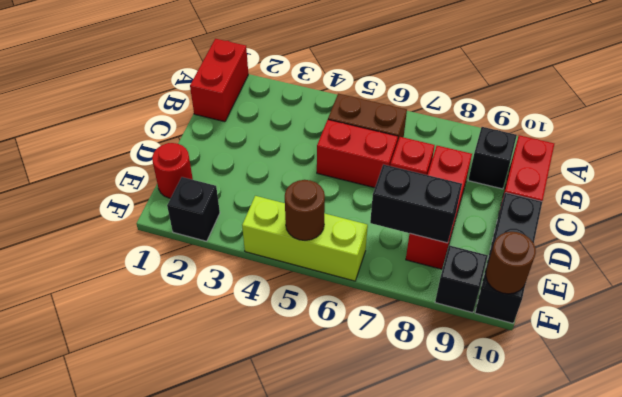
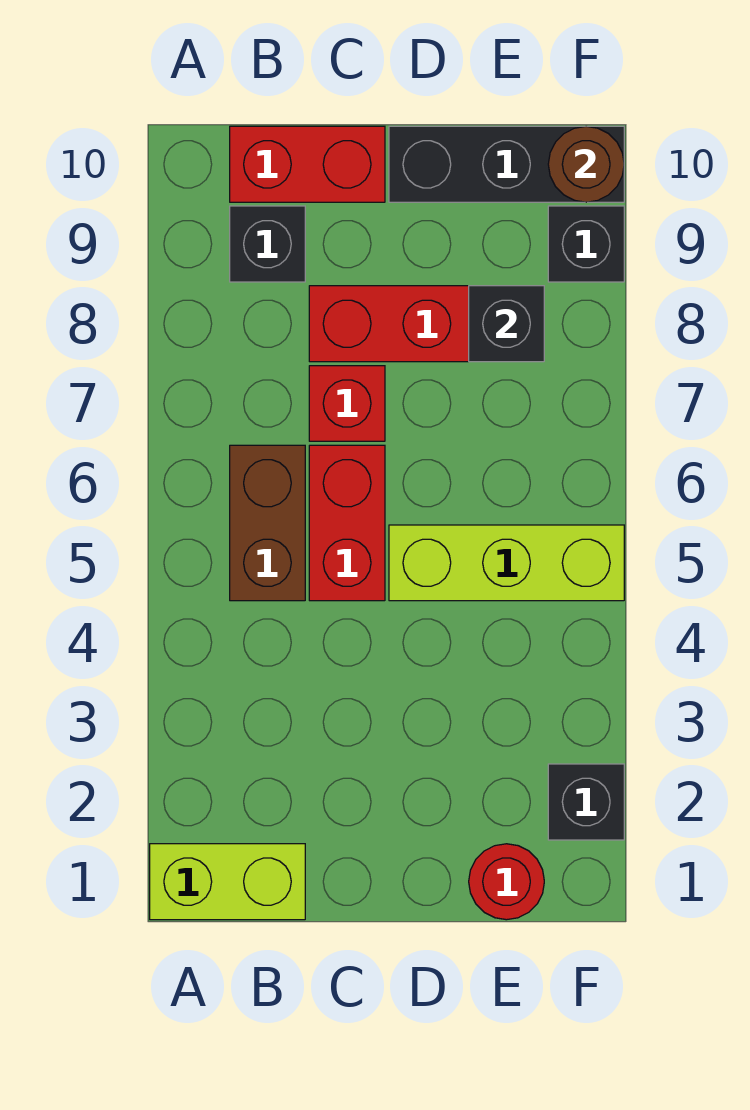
red 1x2 brick [190,39,248,122] -> lime 1x2 brick [150,844,305,920]
black 1x2 brick [370,164,462,243] -> black 1x1 brick [469,286,544,362]
lime 1x3 brick [242,196,368,281] -> lime 1x3 brick turned to [389,525,624,601]
brown 1x1 round brick [285,180,325,240] -> none

